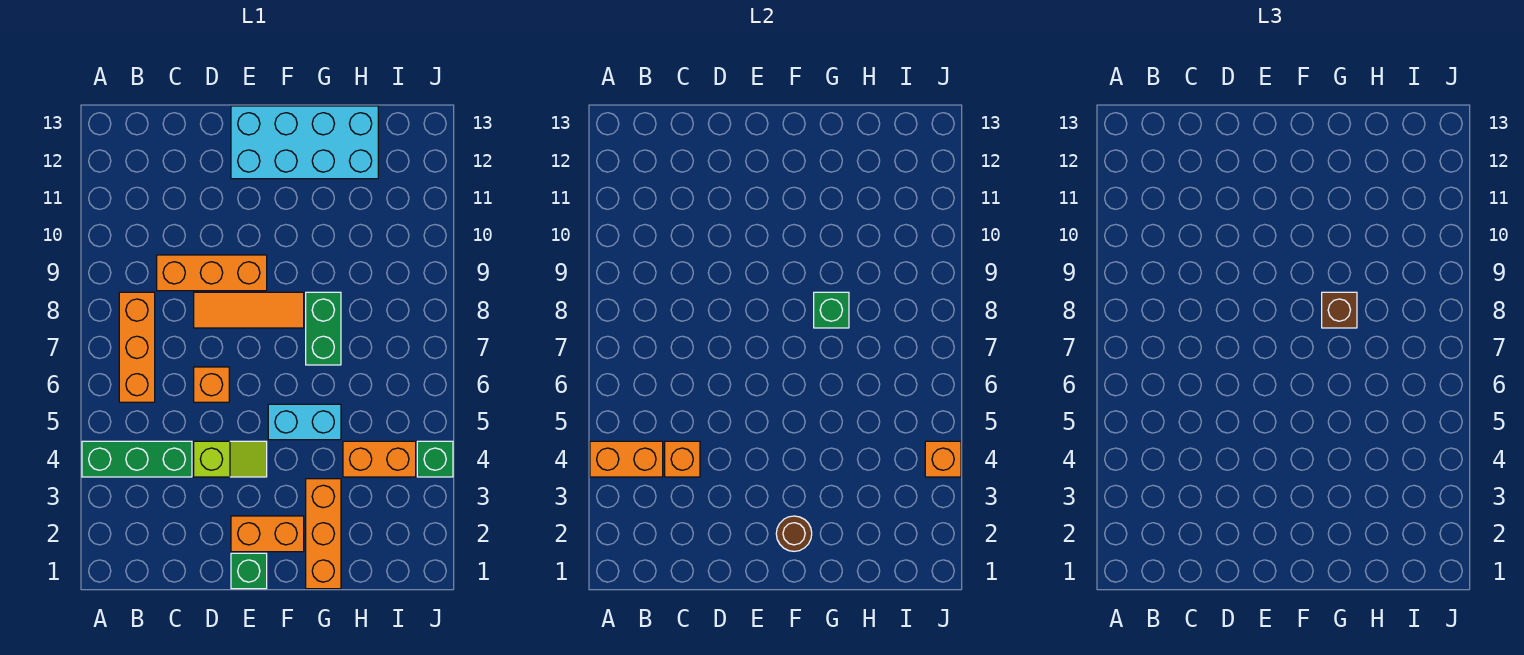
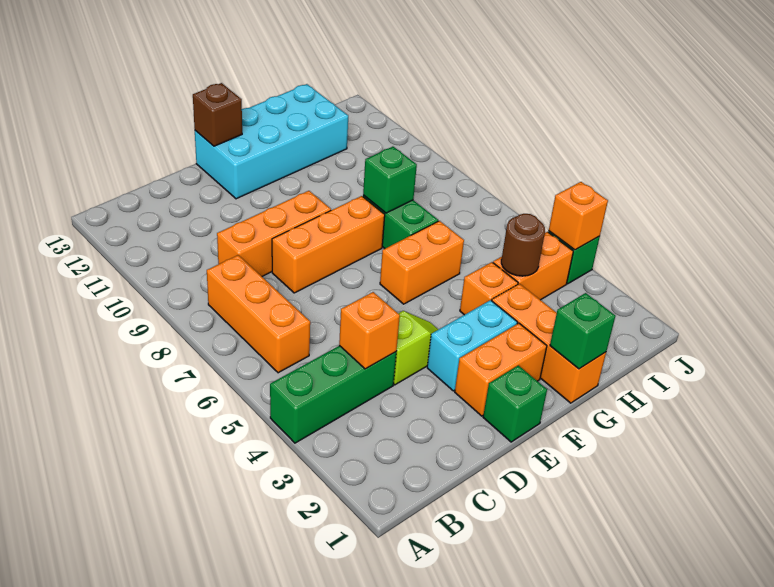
orange 1x2 brick [590,441,663,477] -> orange 1x2 brick moved to [380,221,464,304]
orange 1x1 brick [194,367,229,402] -> orange 1x1 brick moved to [460,262,518,315]
orange 1x3 tile [194,292,304,328] -> orange 1x3 brick [272,196,385,293]
brown 1x1 round brick [776,516,812,551] -> brown 1x1 round brick moved to [501,214,545,276]
cyan 1x2 brick [268,404,341,440] -> cyan 1x2 brick moved to [427,300,517,391]
none -> green 1x1 brick [550,293,615,369]
brown 1x1 brick [1322,292,1357,328] -> brown 1x1 brick moved to [193,83,242,146]

